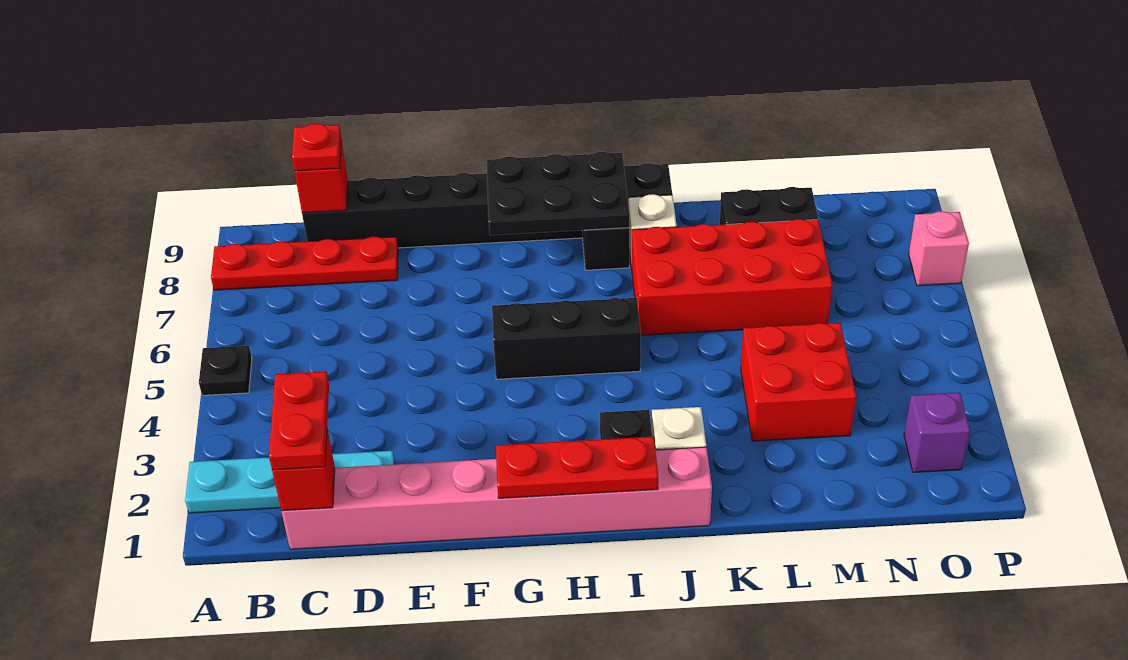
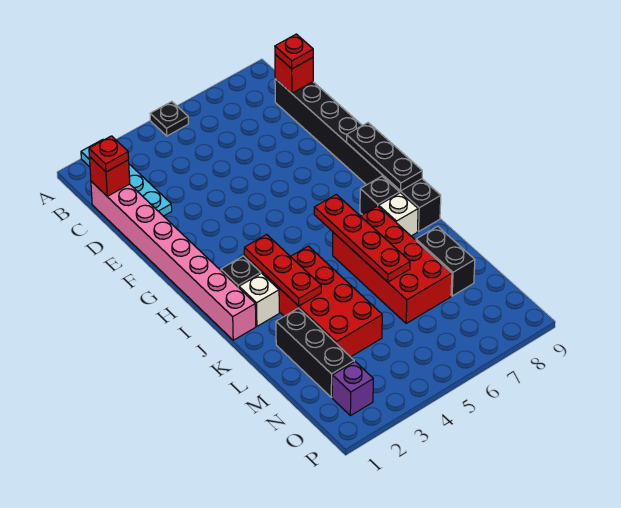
red 1x4 plate [211,237,398,290] -> red 1x4 plate moved to [314,194,410,282]
red 1x2 plate [269,371,329,470] -> red 1x1 plate [89,136,129,172]
red 1x3 plate [496,436,658,498] -> red 1x3 plate moved to [244,235,321,306]
black 1x3 brick [492,298,641,379] -> black 1x3 brick moved to [276,308,354,397]
black 2x3 plate [487,152,629,235] -> black 1x3 plate [347,123,422,191]
red 2x2 brick [741,323,856,441] -> red 2x4 brick [263,246,382,357]
pink 1x1 brick [909,212,969,286] -> none

